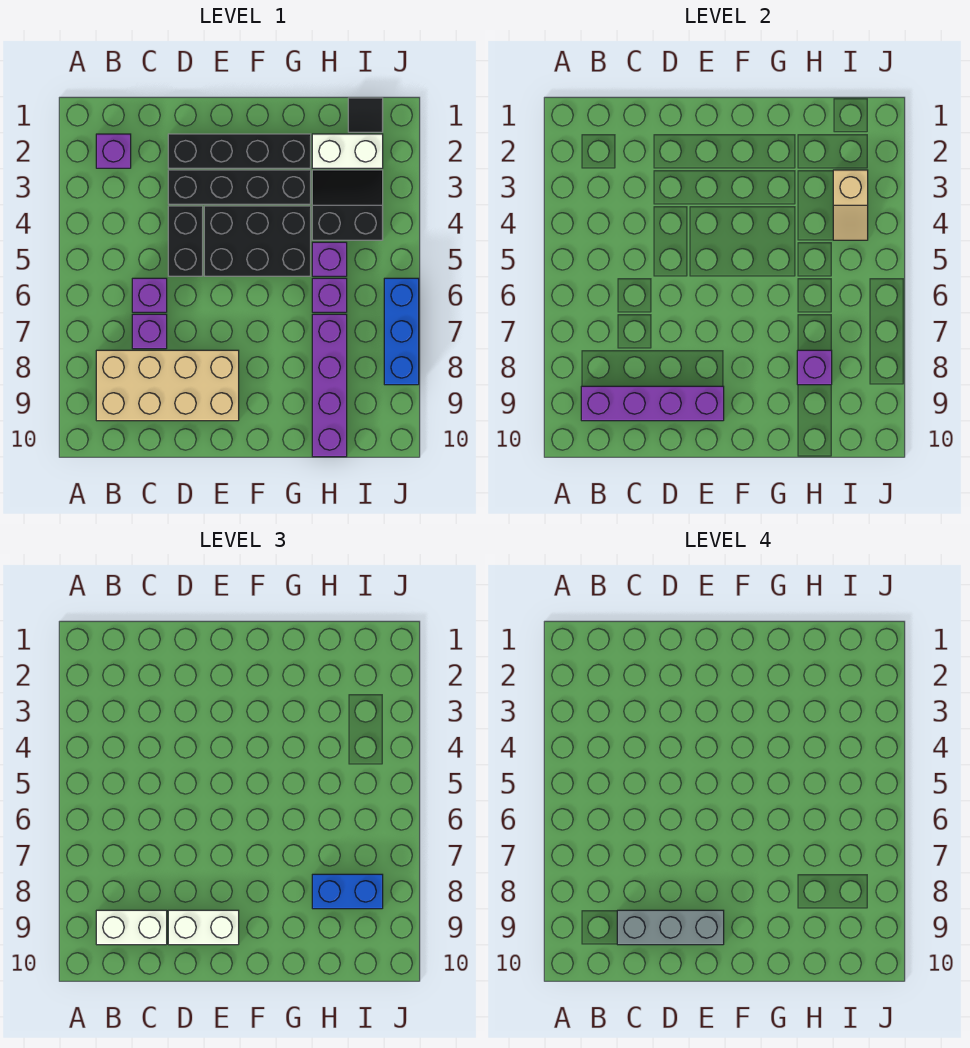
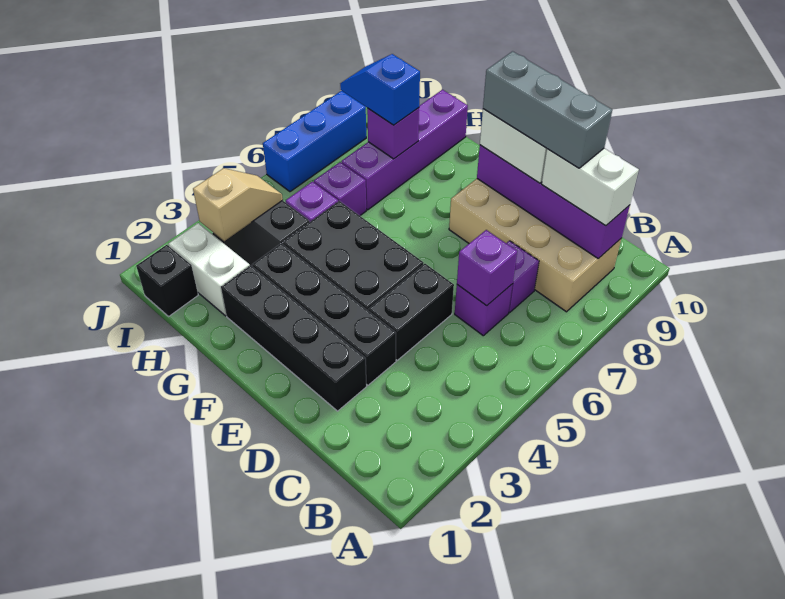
purple 1x1 brick [96,134,131,168] -> purple 1x1 brick moved to [457,230,517,306]
blue 1x2 brick [312,874,383,909] -> blue 1x2 slope [340,54,420,125]
black 1x1 tile [348,98,383,132] -> black 1x1 brick [136,245,198,316]

